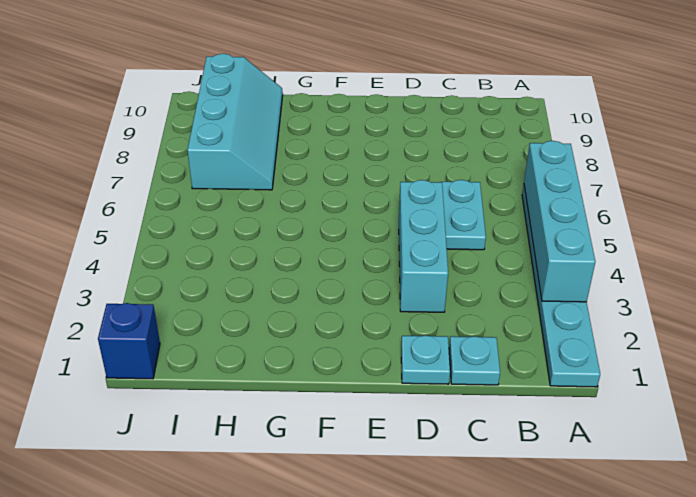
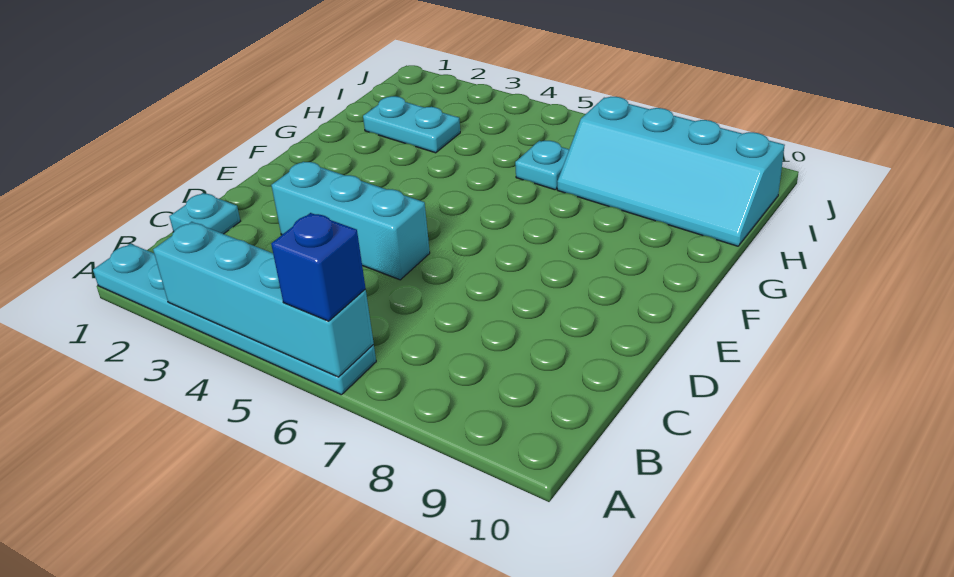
cyan 1x2 plate [442,180,486,250] -> cyan 1x2 plate moved to [363,96,460,153]
cyan 1x1 plate [401,335,450,384] -> cyan 1x1 plate moved to [515,141,569,190]
blue 1x1 brick [98,303,160,379] -> blue 1x1 brick moved to [271,213,366,321]

